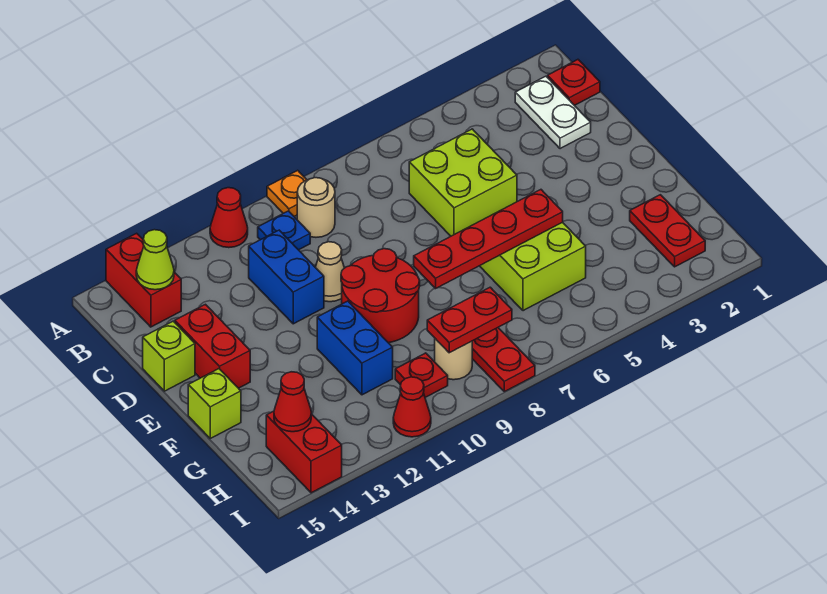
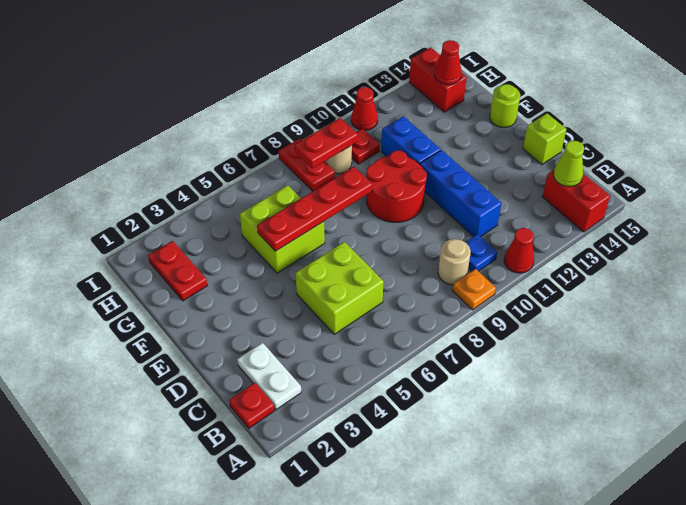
blue 1x2 brick [249,230,324,324] -> blue 1x3 brick [420,150,501,237]
tan 1x1 cone [315,242,344,302] -> none
red 1x2 brick [175,304,250,388] -> none
lime 1x1 brick [188,369,241,438] -> lime 1x1 round brick [490,84,520,128]

